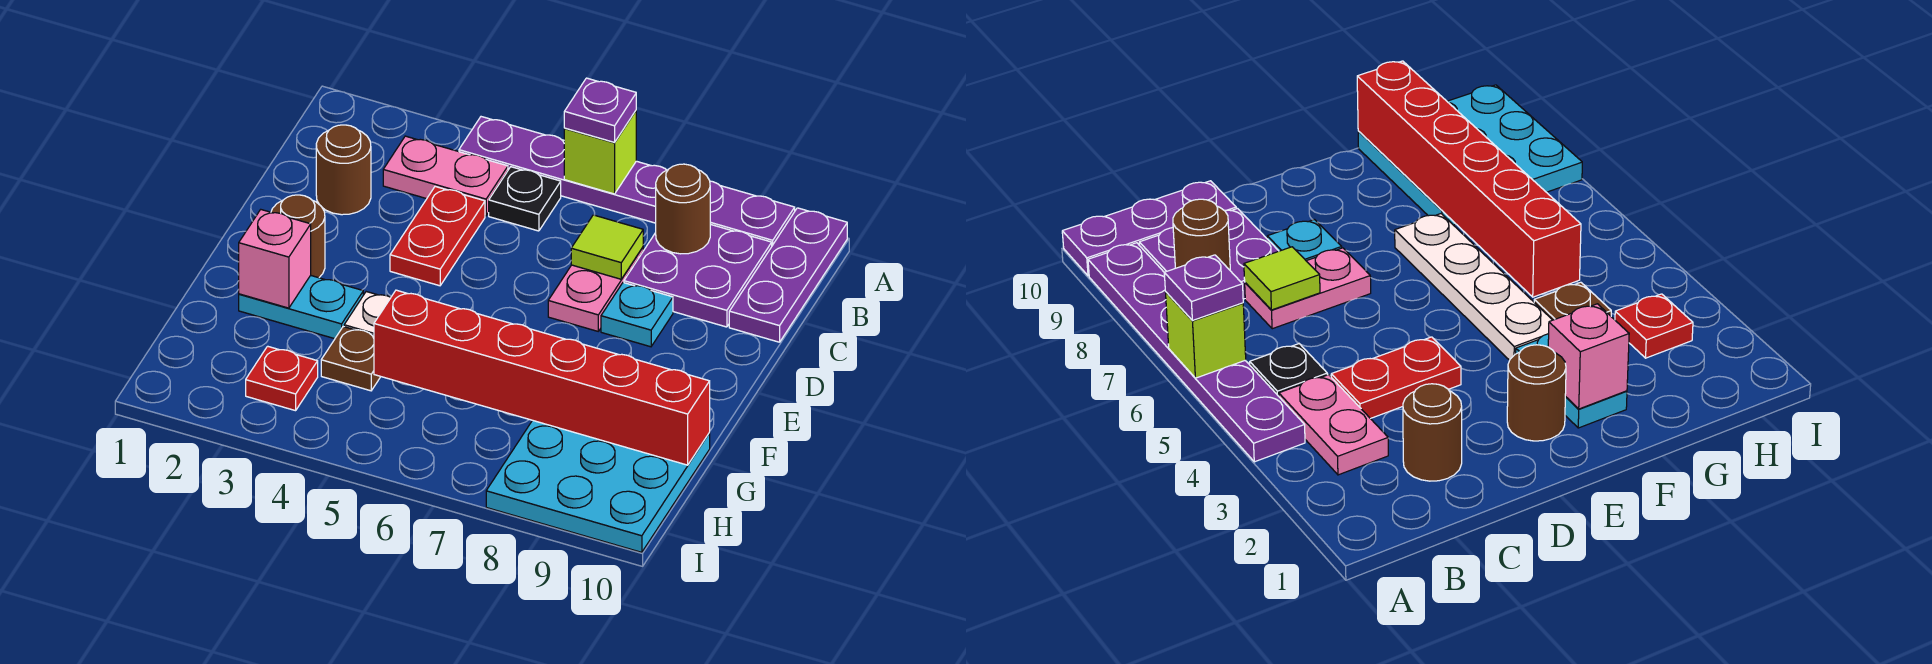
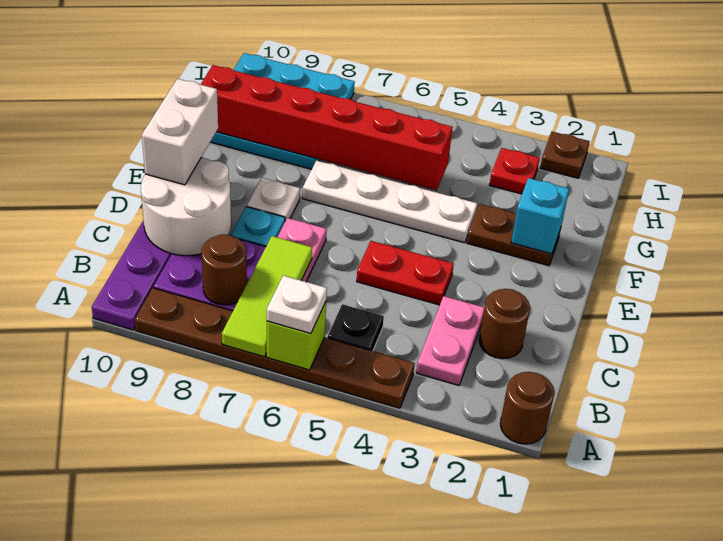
purple 1x6 plate [459,117,795,246] -> brown 1x6 plate [135,288,415,408]
purple 1x1 plate [564,78,636,142] -> white 1x1 plate [267,276,327,334]
pink 1x2 plate [383,136,508,216] -> pink 1x2 plate turned to [416,296,484,386]
red 1x2 plate [390,187,485,286] -> red 1x2 plate turned to [357,241,454,305]
lime 1x1 tile [571,215,643,279] -> lime 1x3 tile [222,236,312,357]
none -> white 2x2 round brick [141,157,231,256]
none -> white 1x2 brick [142,79,218,185]
brown 1x1 round brick [271,195,325,278] -> brown 1x1 round brick moved to [500,372,554,444]
none -> white 1x1 plate [247,178,300,221]
cyan 1x2 plate [239,275,363,339] -> brown 1x2 plate [467,204,561,266]
pink 1x1 brick [239,210,311,308] -> cyan 1x1 brick [511,178,569,254]
brown 1x1 plate [321,327,381,391] -> brown 1x1 plate moved to [540,132,590,178]

